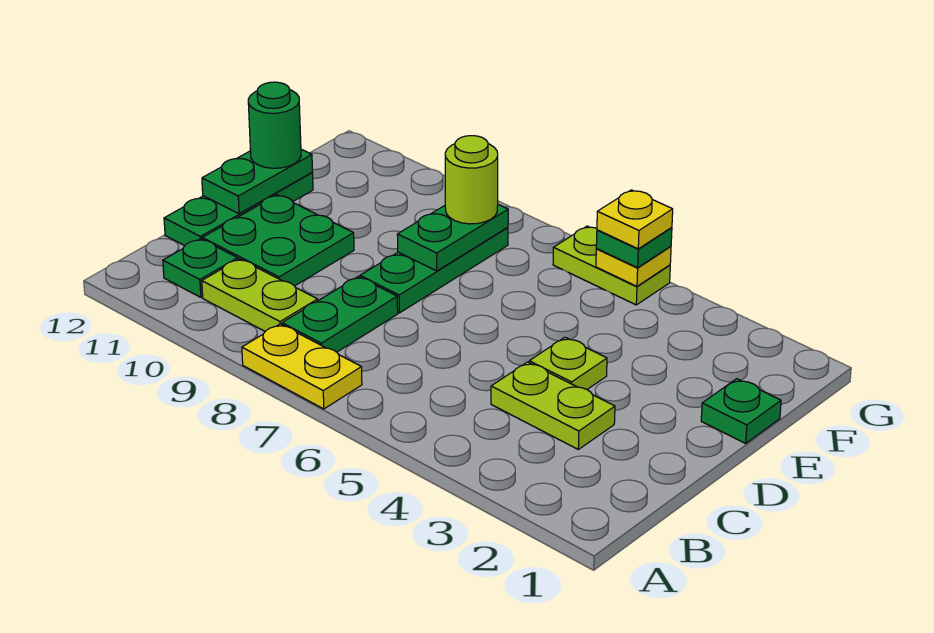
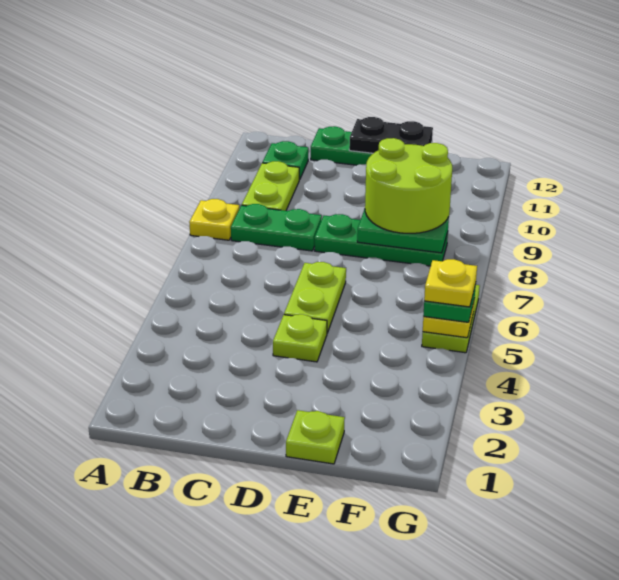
yellow 1x2 plate [242,324,362,409] -> yellow 1x1 plate [189,199,239,240]
lime 1x2 plate [491,362,615,449] -> lime 1x2 plate moved to [284,262,346,333]
green 2x2 plate [202,195,354,286] -> none
green 1x2 plate [202,149,313,214] -> black 1x2 plate [349,117,433,153]
green 1x1 plate [701,379,781,443] -> lime 1x1 plate [286,410,345,464]
green 1x1 round brick [248,82,301,168] -> none
lime 1x1 round brick [445,136,498,224] -> lime 2x2 round brick [365,138,452,233]

